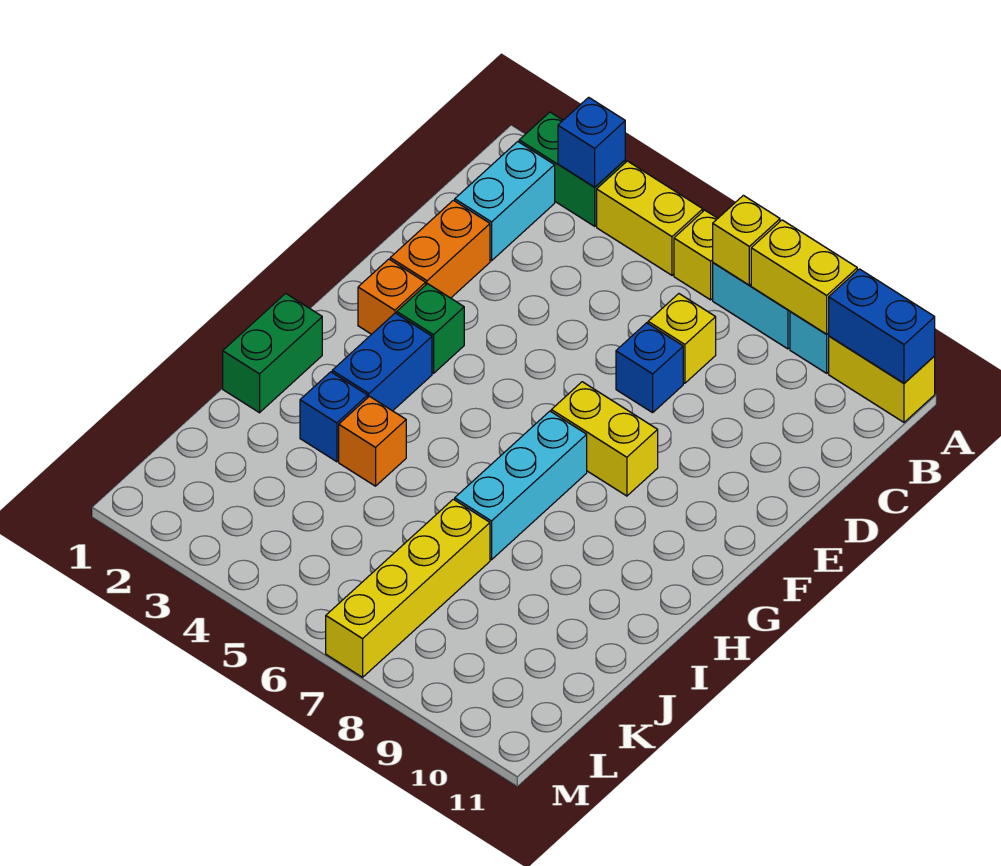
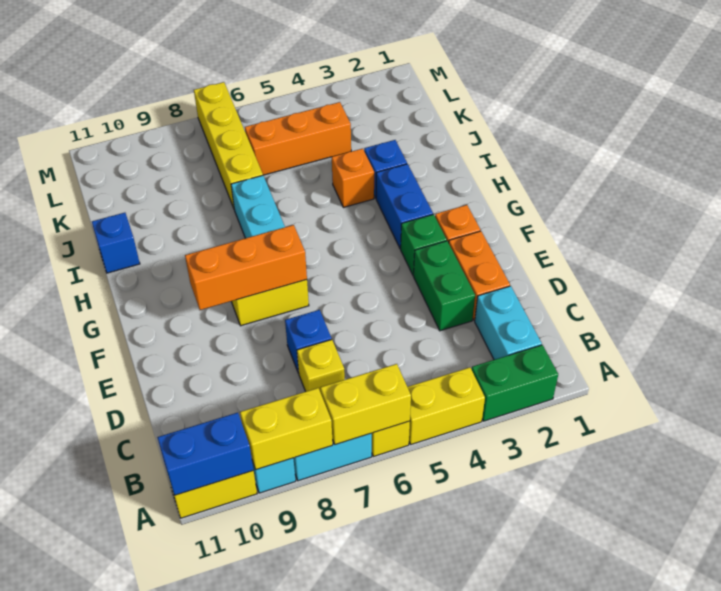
blue 1x1 brick [558,97,625,187] -> blue 1x1 brick moved to [92,213,140,273]
yellow 1x1 brick [713,195,780,285] -> yellow 1x2 brick [320,364,411,445]
none -> orange 1x3 brick [185,225,307,310]
green 1x2 brick [223,293,322,413] -> green 1x2 brick moved to [414,241,475,331]
none -> orange 1x3 brick [245,102,351,175]

